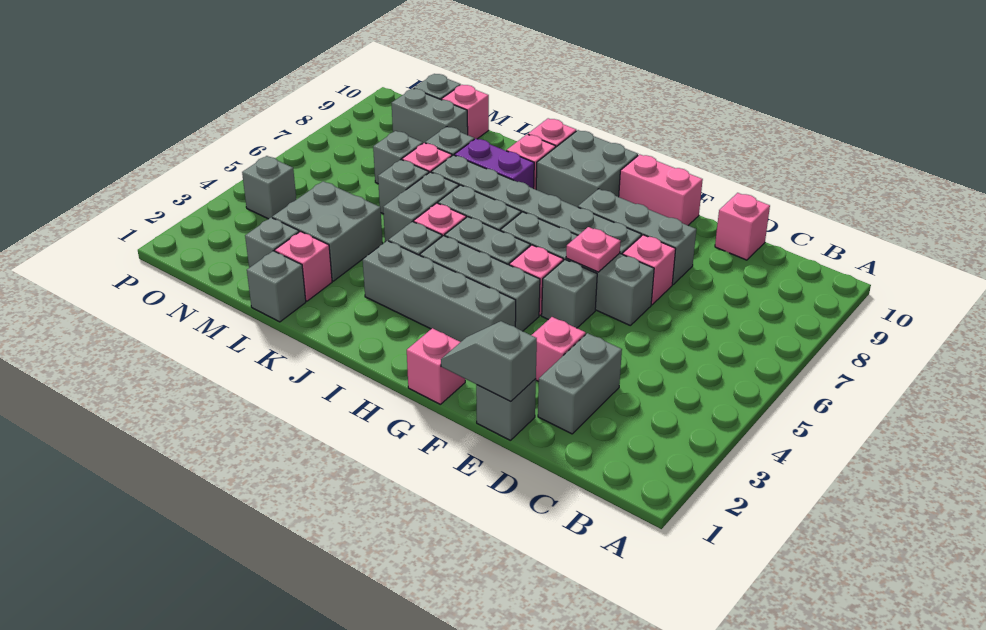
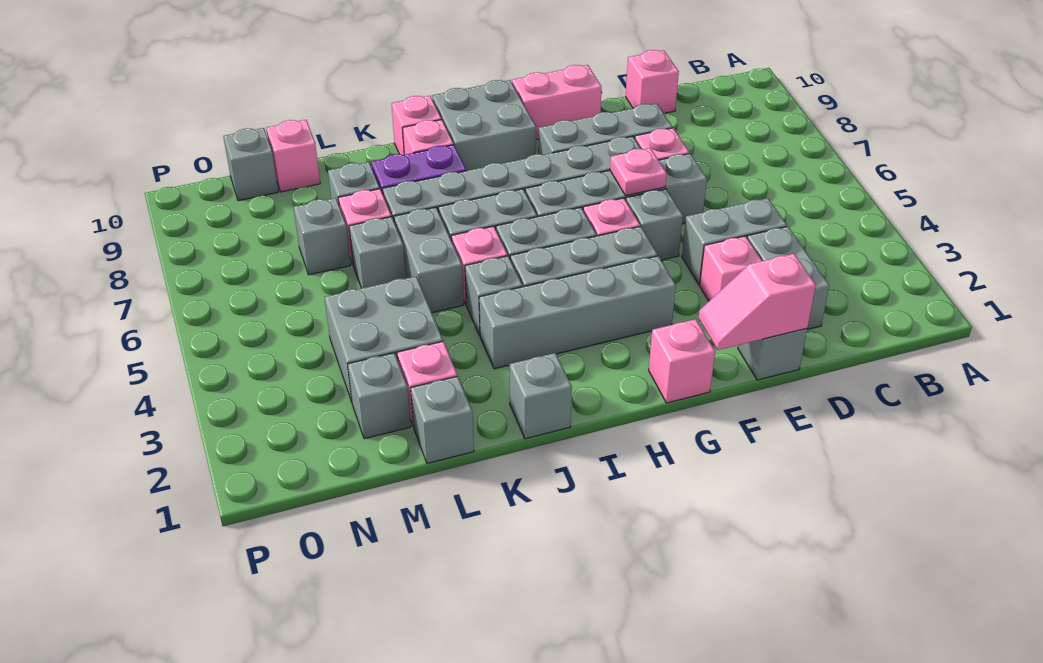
grey 1x2 slope [441,321,537,402] -> pink 1x2 slope [699,254,816,350]
grey 1x2 brick [392,88,468,143] -> grey 1x2 brick moved to [682,198,787,285]
grey 1x1 brick [242,156,296,219] -> grey 1x1 brick moved to [509,353,572,439]

